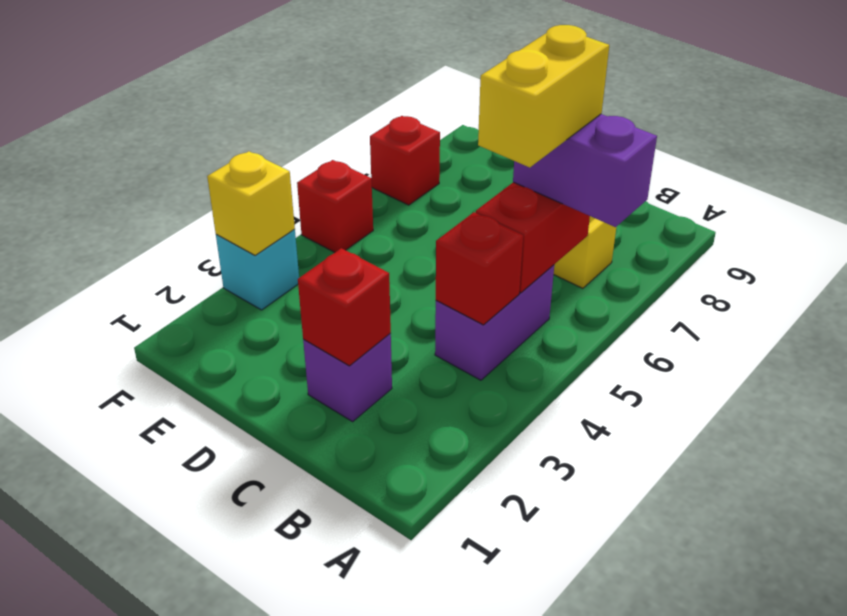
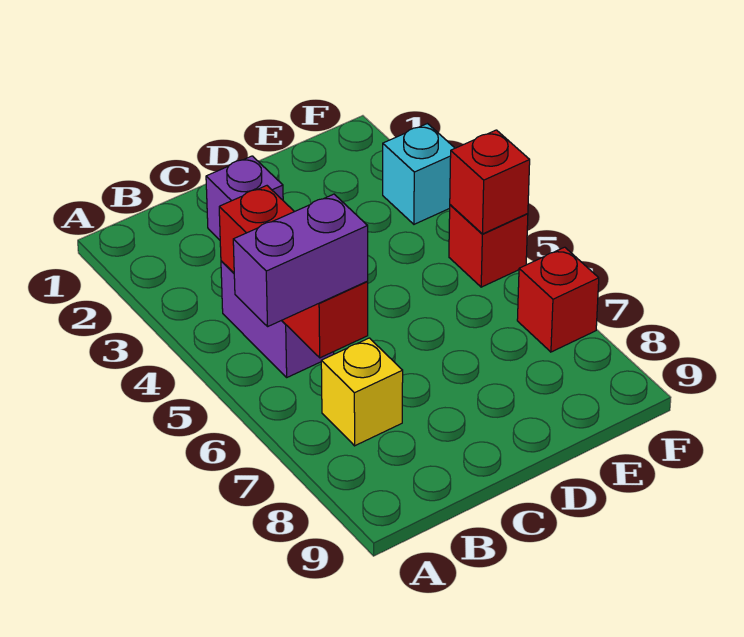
yellow 1x2 brick [478,25,609,168] -> none
red 1x1 brick [298,248,391,366] -> red 1x1 brick moved to [450,130,530,234]
yellow 1x1 brick [207,151,295,255] -> none

